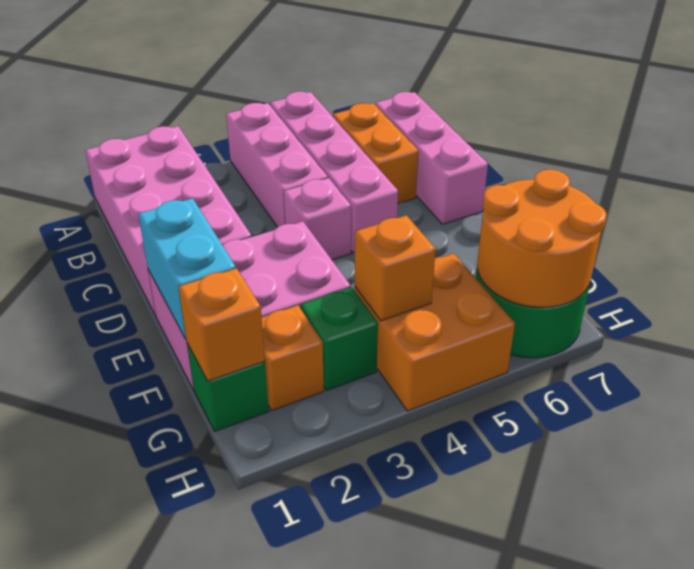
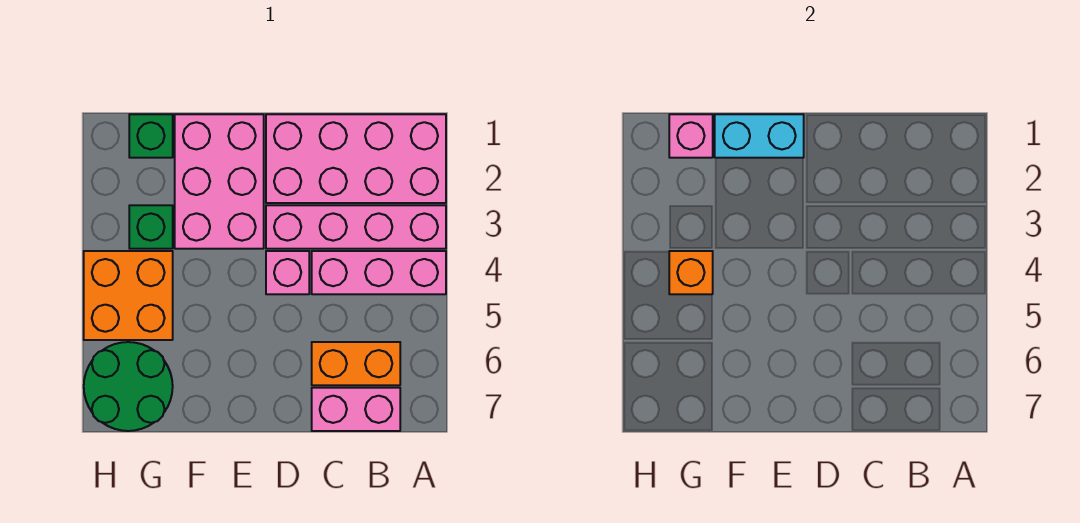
pink 1x4 brick [270,92,398,253] -> pink 1x4 brick moved to [266,205,446,249]
pink 1x3 brick [375,92,488,224] -> pink 1x2 brick [312,388,400,431]
orange 1x1 brick [179,268,265,381] -> pink 1x1 brick [669,114,713,158]
orange 1x1 brick [262,305,324,410] -> none
orange 2x2 round brick [477,170,607,307] -> none

